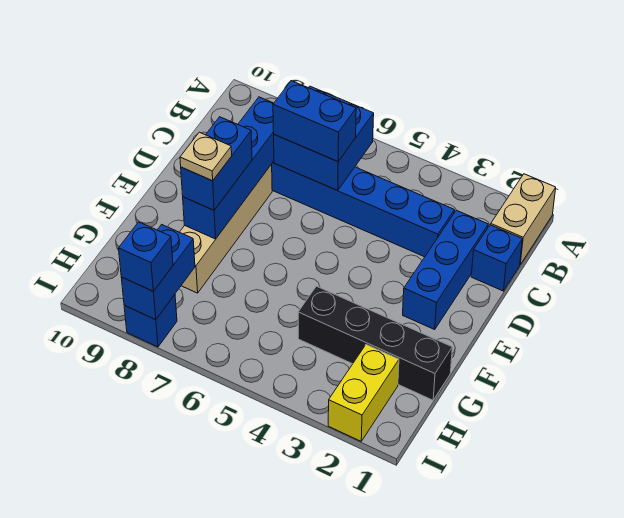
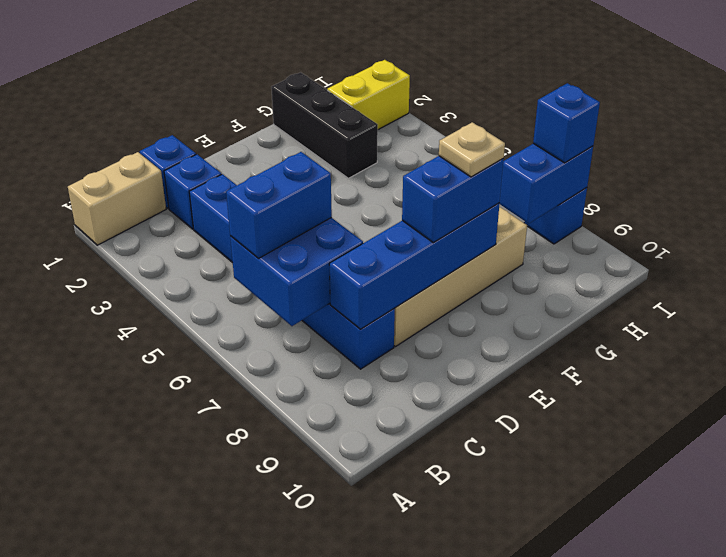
blue 1x3 brick [403,210,488,329] -> blue 1x1 brick [164,154,221,229]
blue 1x2 brick [273,81,356,162] -> blue 1x2 brick turned to [226,152,332,259]
black 1x4 brick [298,286,452,400] -> black 1x3 brick [271,72,378,178]

